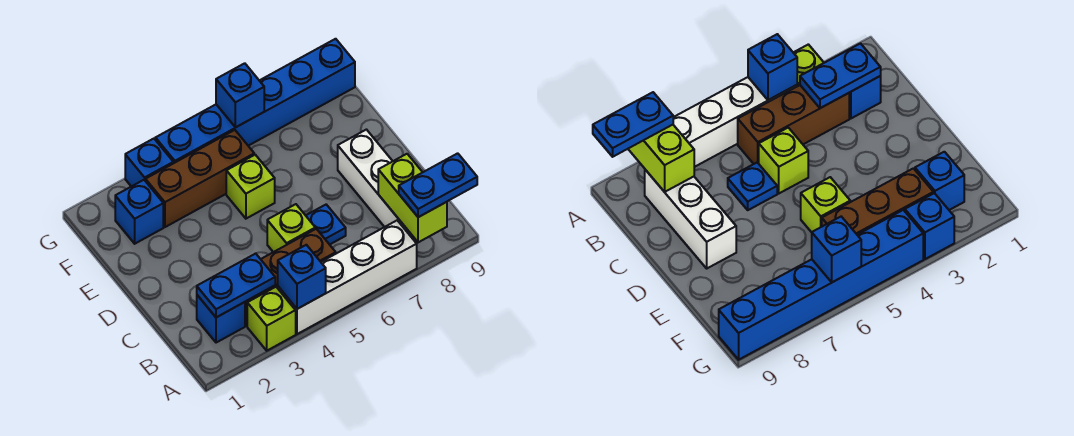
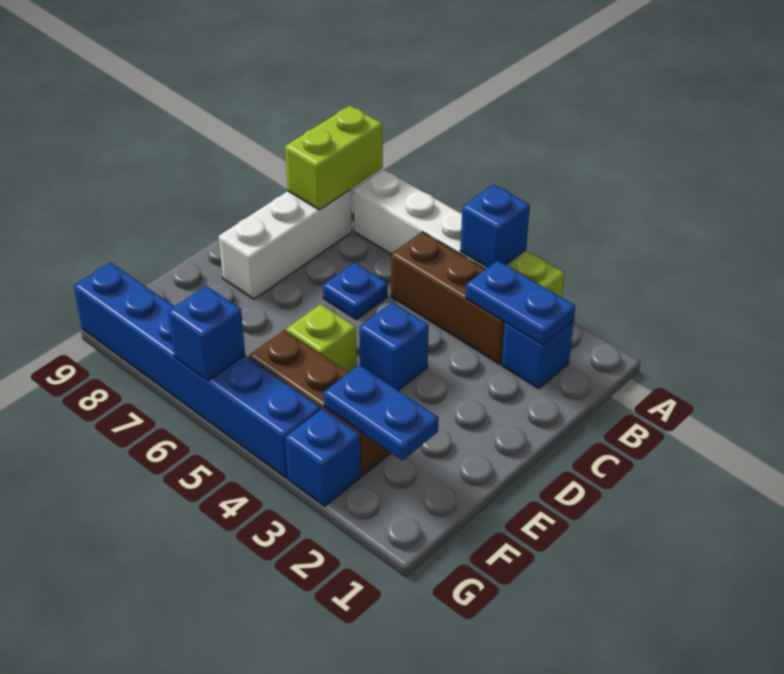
blue 1x2 plate [399,153,477,217] -> blue 1x2 plate moved to [323,365,439,460]
lime 1x1 brick [267,204,315,252] -> none
blue 1x1 brick [115,180,163,244] -> blue 1x1 brick moved to [359,302,429,391]

